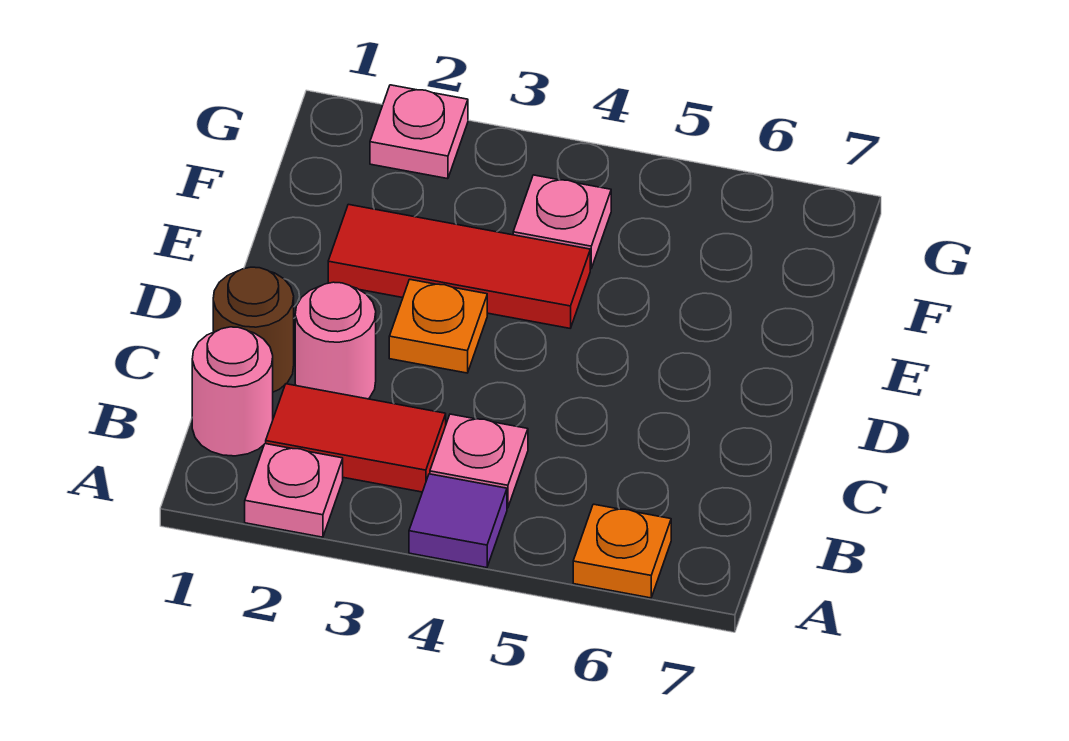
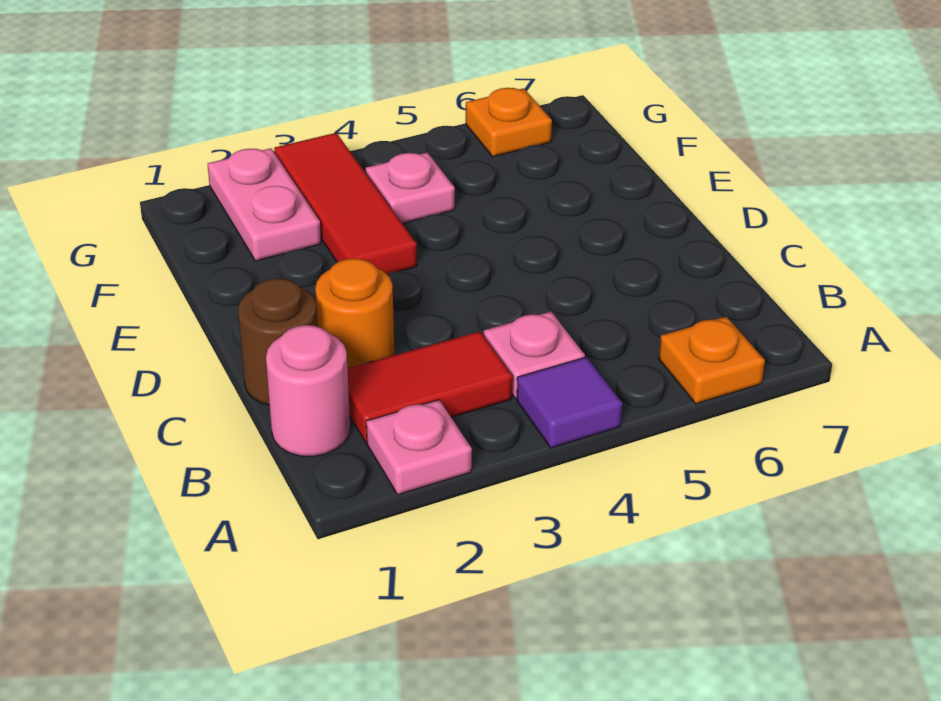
pink 1x1 round brick [295,282,376,399] -> orange 1x1 round brick [315,258,394,368]
orange 1x1 plate [389,279,487,373] -> orange 1x1 plate moved to [466,88,552,157]
red 1x3 tile [328,204,590,328] -> red 1x3 tile turned to [274,133,417,274]
pink 1x1 plate [370,85,468,179] -> pink 1x2 plate [208,148,321,261]

